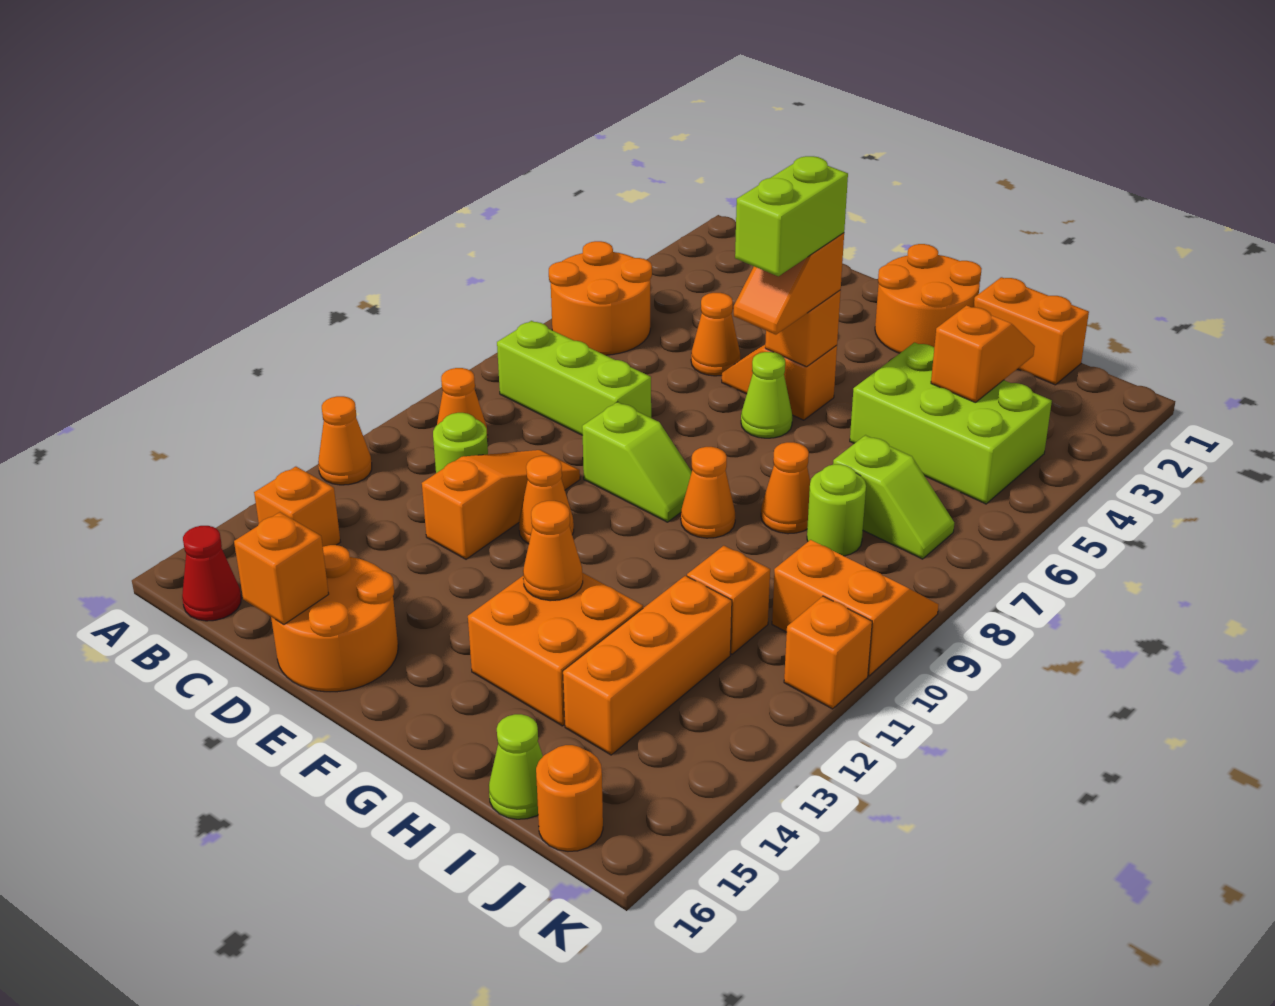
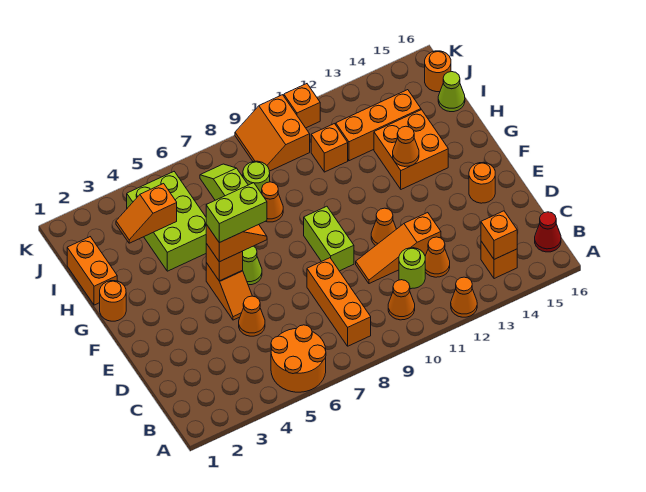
lime 1x3 brick [497,321,651,435] -> orange 1x3 brick [307,258,371,346]
orange 2x2 round brick [271,545,398,692] -> orange 1x1 round brick [469,162,495,203]
orange 1x1 brick [234,512,329,625] -> orange 1x1 brick moved to [481,211,517,259]
lime 1x2 slope [582,402,692,522] -> lime 1x2 brick [304,206,354,271]
orange 2x2 round brick [875,244,982,353] -> orange 1x1 round brick [100,281,126,321]
orange 1x1 cone [681,447,735,538] -> orange 1x1 cone moved to [425,237,450,277]

